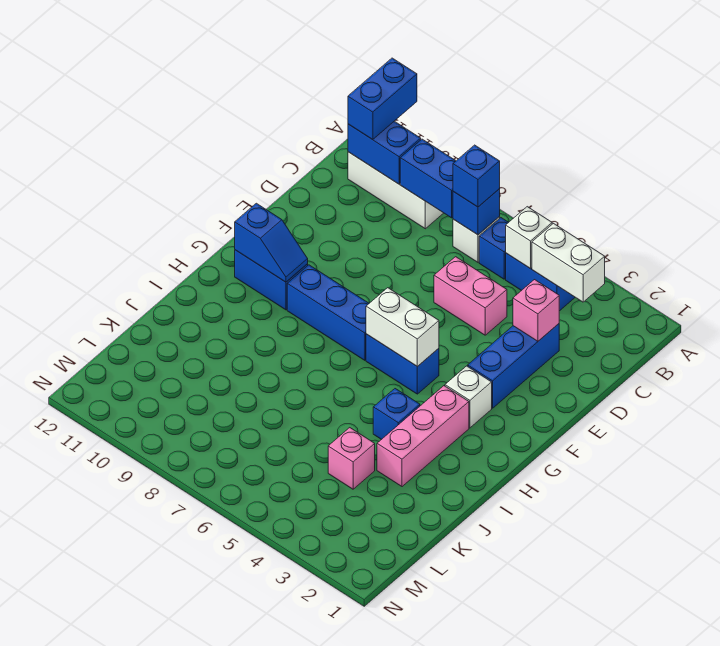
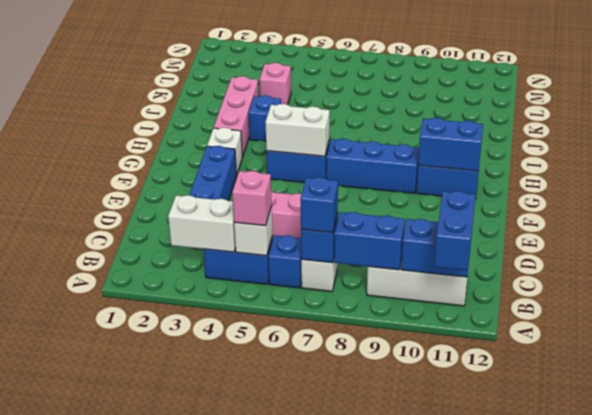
pink 1x1 brick [513,280,559,341] -> pink 1x1 brick moved to [232,171,272,226]
blue 1x2 slope [235,203,308,282] -> blue 1x2 brick [418,118,483,171]

